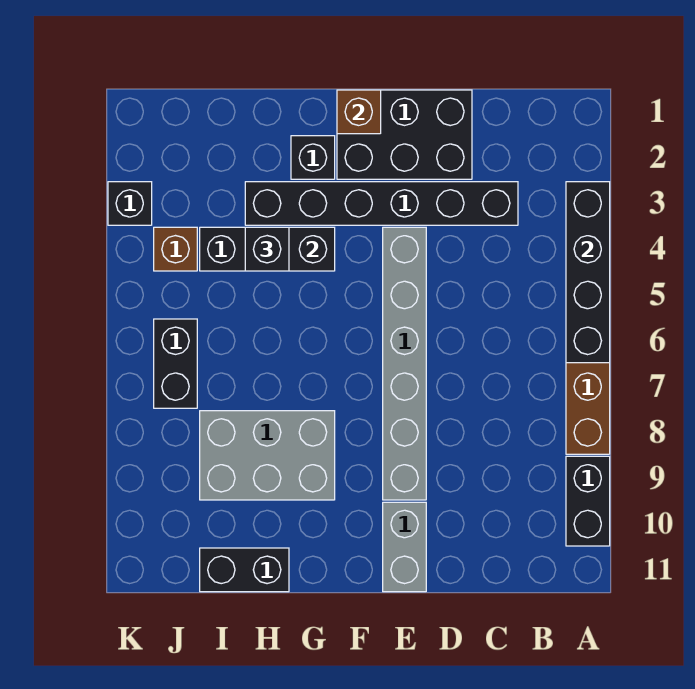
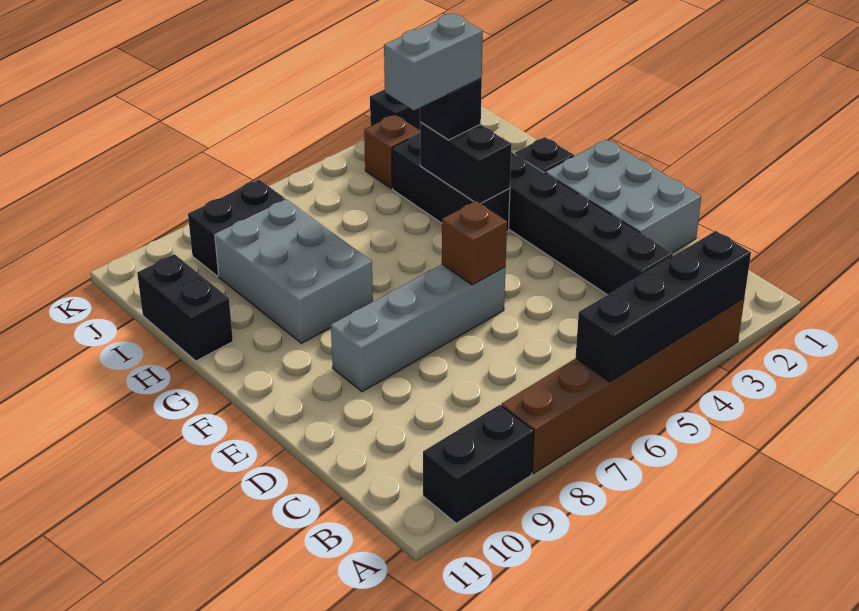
black 2x3 brick [337,90,472,179] -> grey 2x3 brick [545,140,701,253]
grey 1x6 brick [383,227,426,500] -> grey 1x4 brick [331,264,506,392]
grey 1x2 brick [383,502,426,592] -> grey 1x2 brick moved to [384,14,483,110]
brown 1x1 brick [337,90,381,134] -> brown 1x1 brick moved to [442,201,507,285]
black 1x2 brick [154,319,197,408] -> black 1x2 brick moved to [188,180,285,276]

